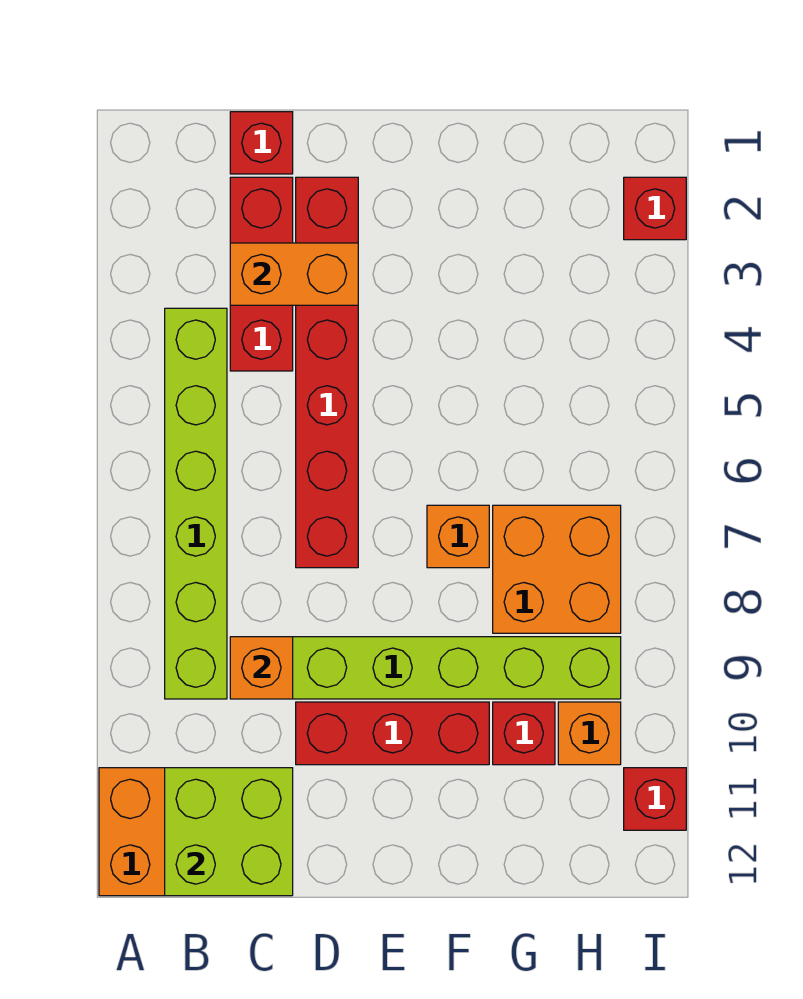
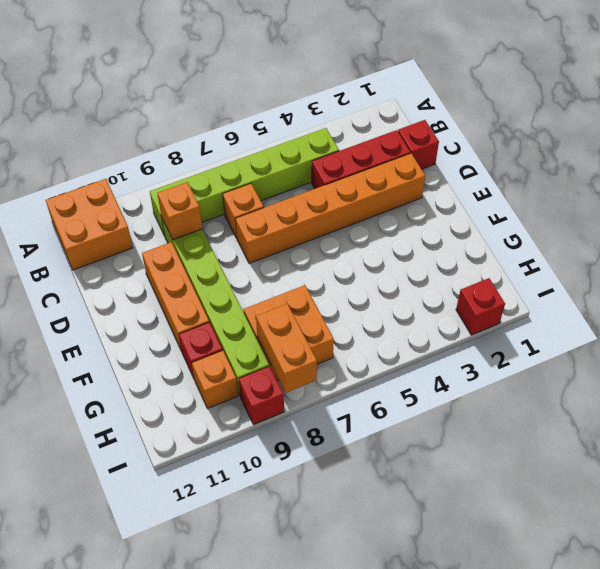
lime 2x2 brick [165,768,293,896] -> none
orange 1x2 brick [230,243,358,305] -> orange 1x2 brick moved to [256,304,317,393]
red 1x6 brick [296,177,358,568] -> orange 1x6 brick [235,153,425,263]
red 1x3 brick [296,702,489,765] -> orange 1x3 brick [142,242,209,352]
orange 1x1 brick [427,505,489,568] -> orange 1x1 brick moved to [223,183,264,239]
red 1x1 brick [624,768,686,830] -> red 1x1 brick moved to [239,366,284,425]

